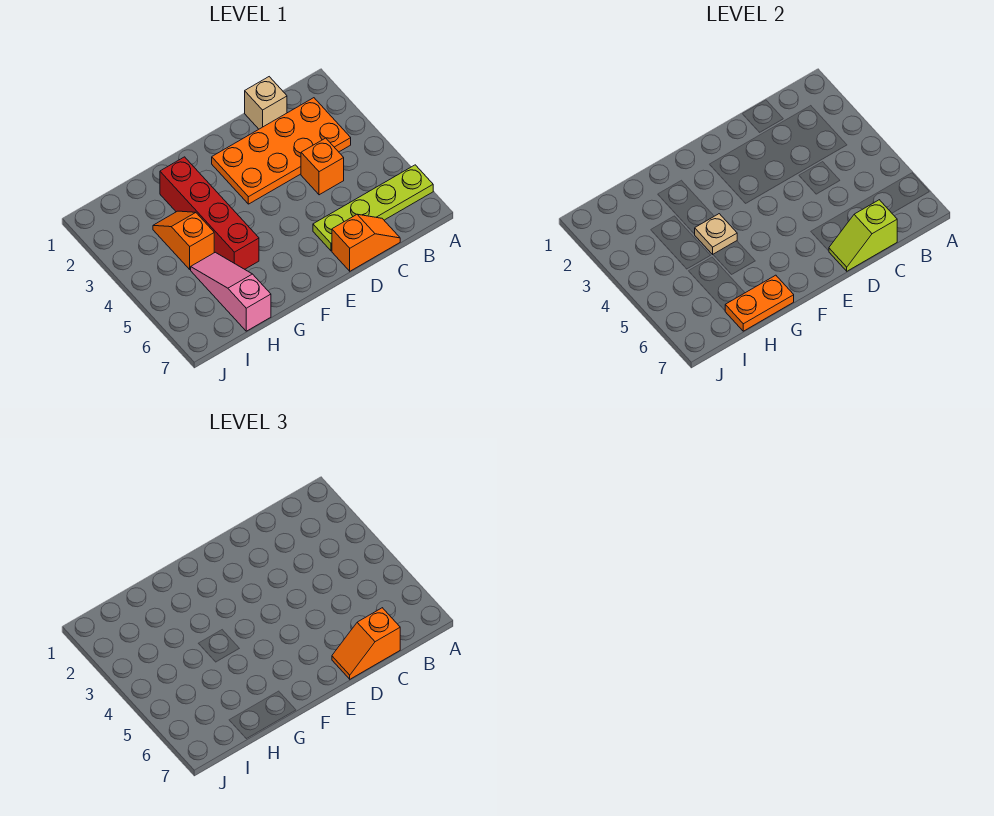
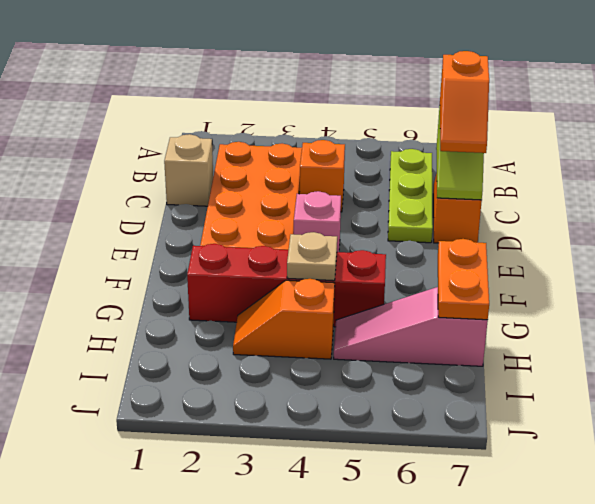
lime 1x4 plate [313,165,433,251] -> lime 1x3 plate [388,149,433,243]
none -> pink 1x1 brick [294,191,341,252]

